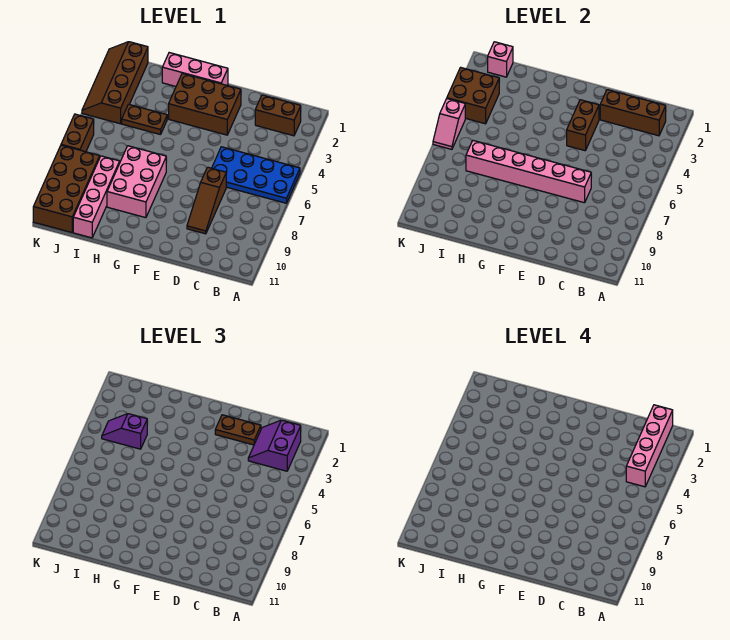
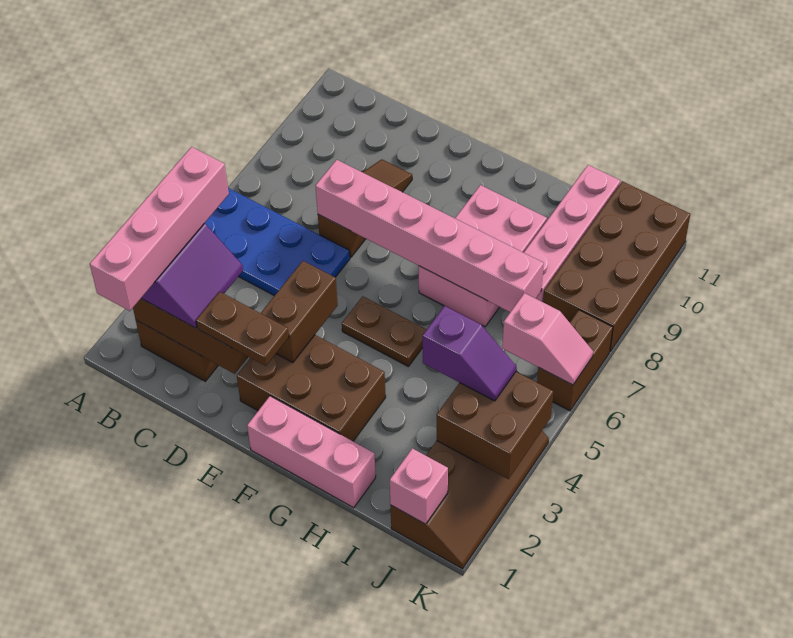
brown 1x2 plate [122,104,167,135] -> brown 1x2 plate moved to [342,296,427,367]
pink 1x2 slope [433,99,465,149] -> pink 1x2 slope turned to [502,293,593,385]

